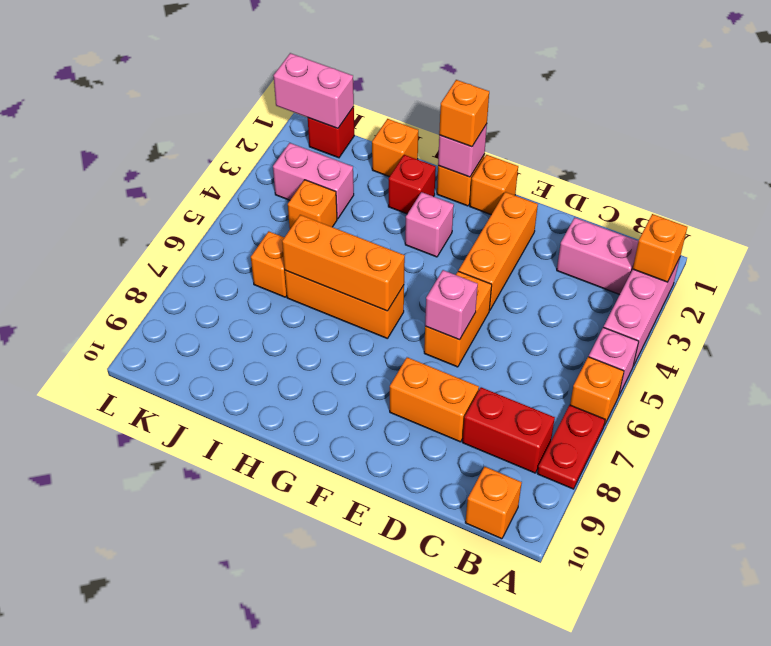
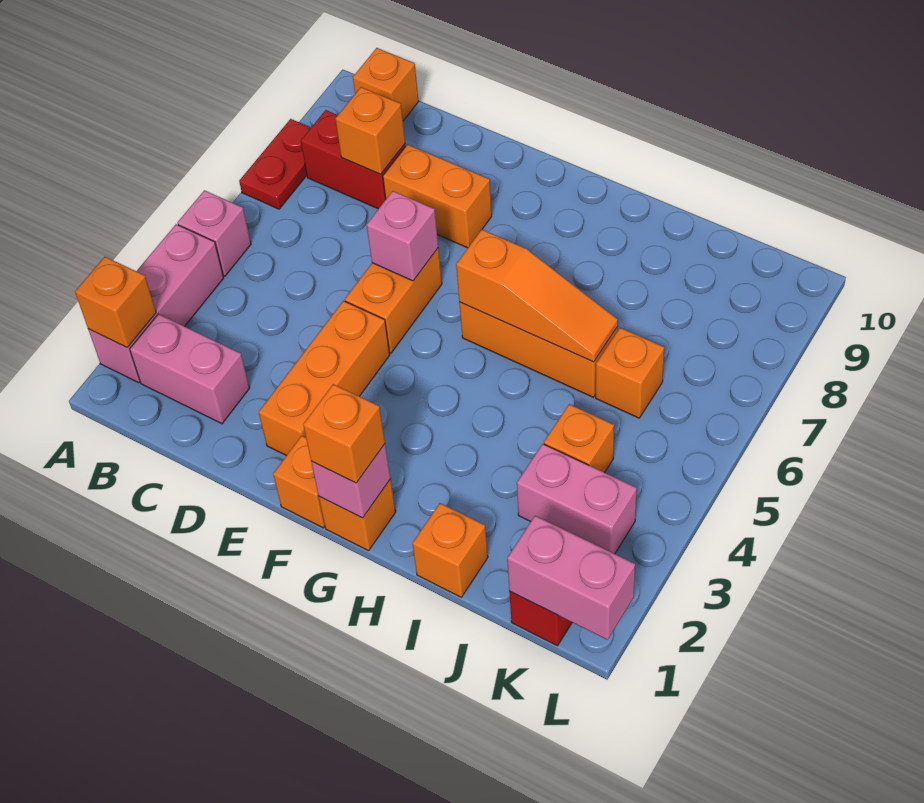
orange 1x1 brick [570,357,624,425] -> orange 1x1 brick moved to [335,87,405,174]
pink 1x1 brick [405,192,454,257] -> none
orange 1x3 brick [282,215,405,311] -> orange 1x3 slope [456,230,618,362]
red 1x1 brick [388,155,436,214] -> none

